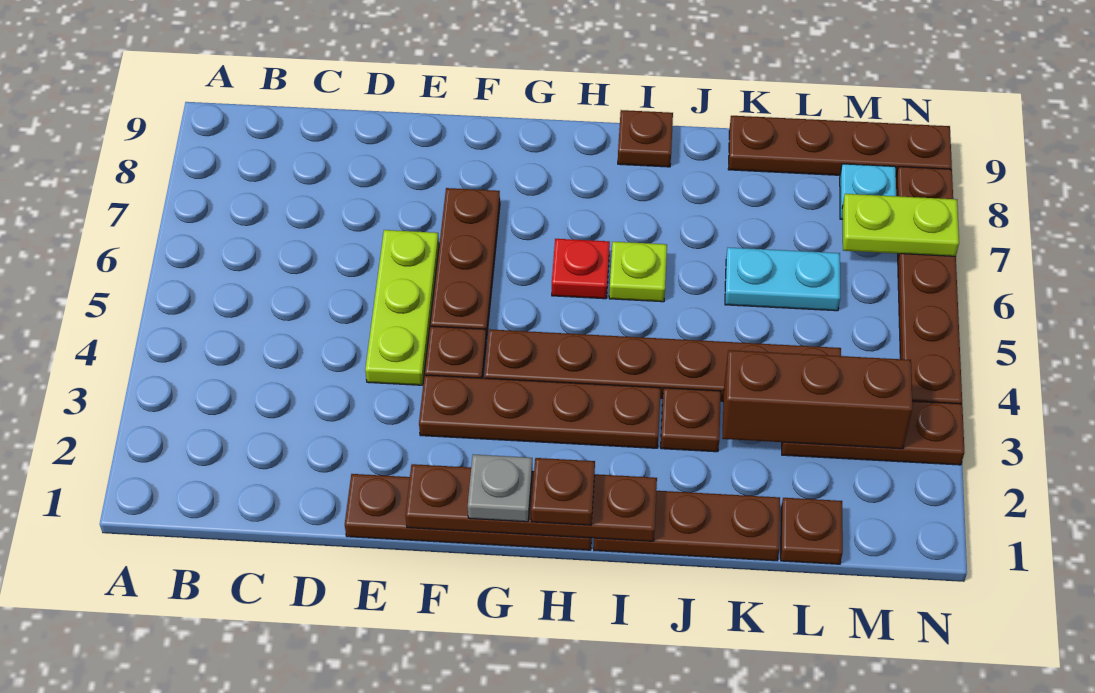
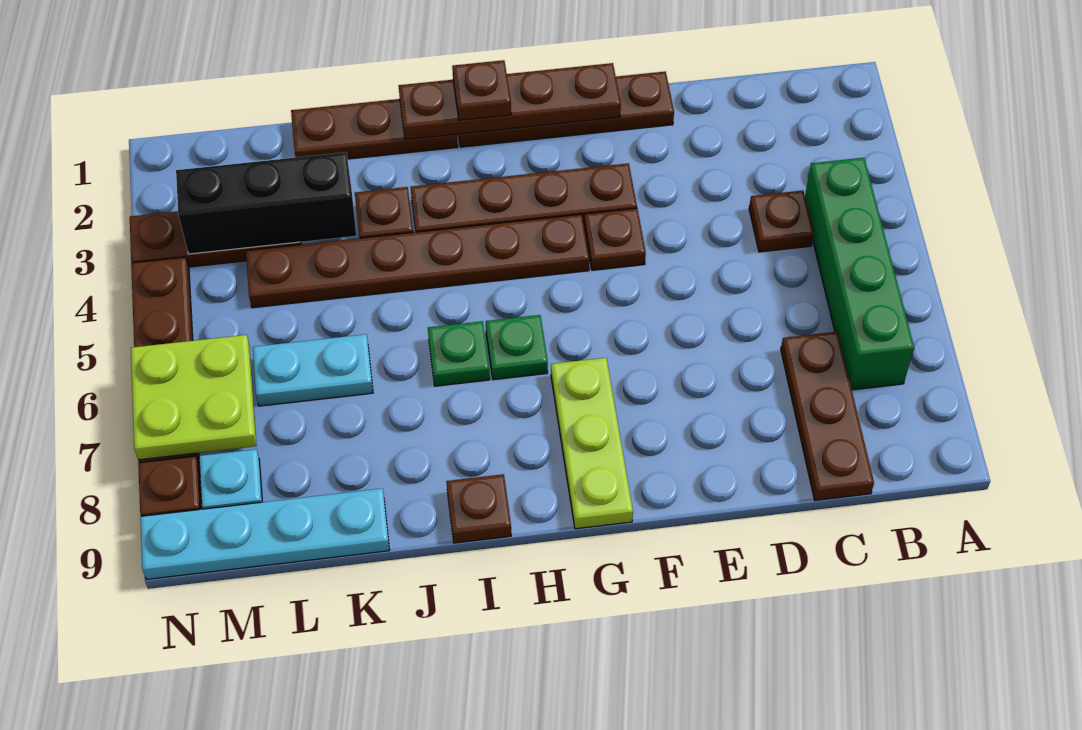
none -> green 1x4 brick [805,158,914,390]
lime 1x3 plate [365,230,439,385] -> lime 1x3 plate moved to [551,358,633,529]
brown 1x3 plate [430,188,500,340] -> brown 1x3 plate moved to [781,332,874,500]
grey 1x1 plate [468,454,532,522] -> none
red 1x1 plate [552,239,610,299] -> green 1x1 plate [486,315,548,380]
lime 1x1 plate [609,242,667,302] -> green 1x1 plate [428,321,490,386]
brown 1x3 brick [722,350,913,449] -> black 1x3 brick [176,152,356,254]
brown 1x4 plate [728,116,952,176] -> cyan 1x4 plate [140,488,389,579]
brown 1x1 plate [781,498,843,564] -> brown 1x1 plate moved to [749,190,814,252]
lime 1x2 plate [842,194,959,256] -> lime 2x2 plate [131,335,257,460]

